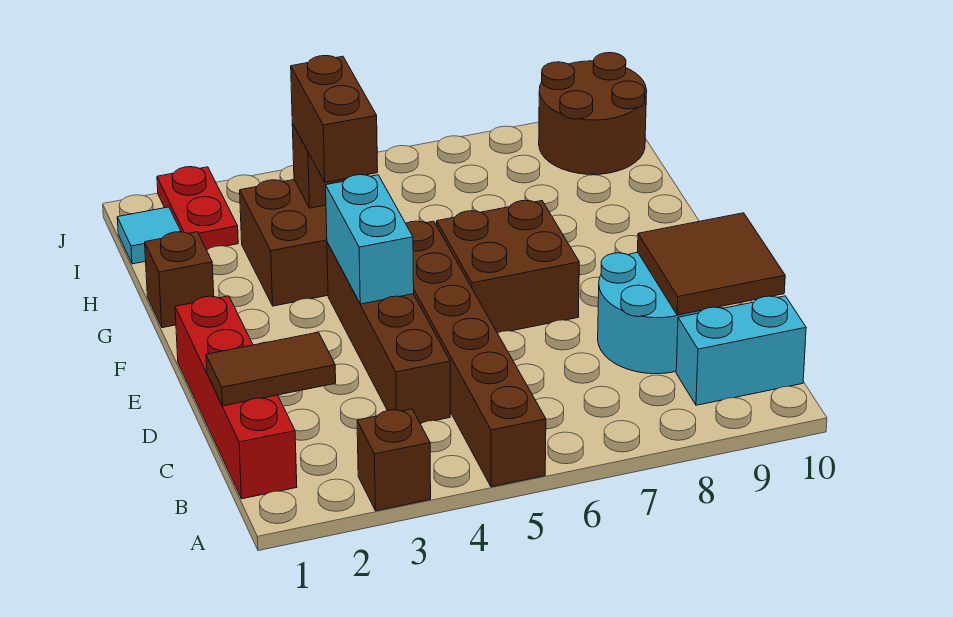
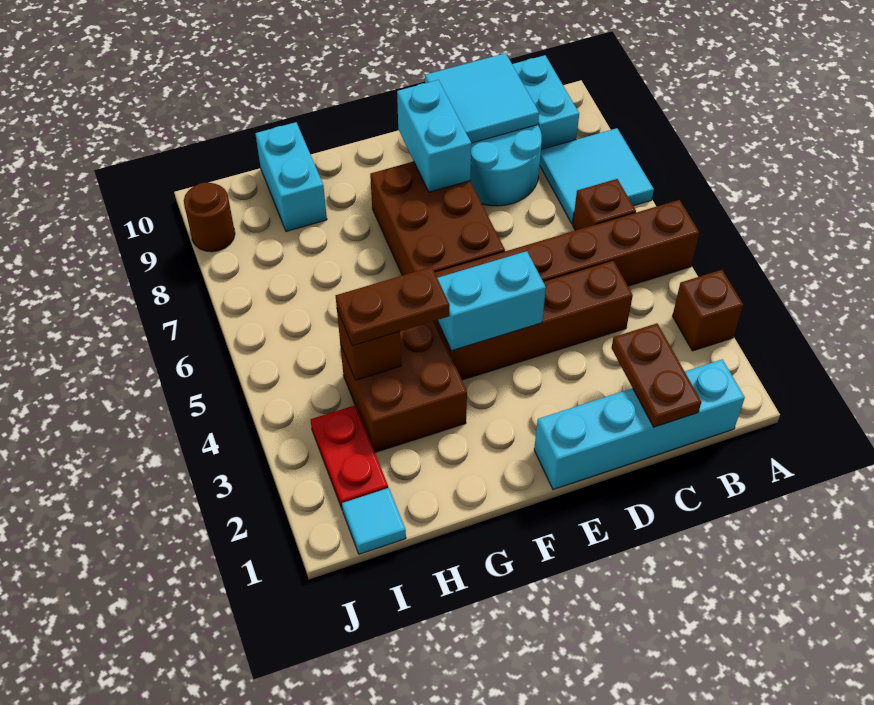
none -> cyan 2x2 tile [540,128,654,224]
red 1x4 brick [175,296,297,499] -> cyan 1x4 brick [534,359,745,489]
brown 1x2 tile [206,332,336,406] -> brown 1x2 plate [612,323,701,427]
brown 2x2 tile [638,213,785,315] -> cyan 2x2 tile [425,53,539,143]
brown 2x2 brick [437,200,579,333] -> brown 2x3 brick [370,161,505,275]
none -> cyan 1x2 brick [397,80,471,192]
brown 1x1 brick [145,232,214,328] -> brown 1x1 brick moved to [573,179,636,231]
brown 1x2 brick [291,56,378,183] -> brown 1x2 plate [336,267,450,346]
none -> cyan 1x2 brick [255,122,327,231]
red 1x2 plate [157,167,238,250] -> red 1x2 plate turned to [310,405,388,510]
brown 2x2 round brick [539,53,647,175] -> brown 1x1 round brick [184,183,235,252]

